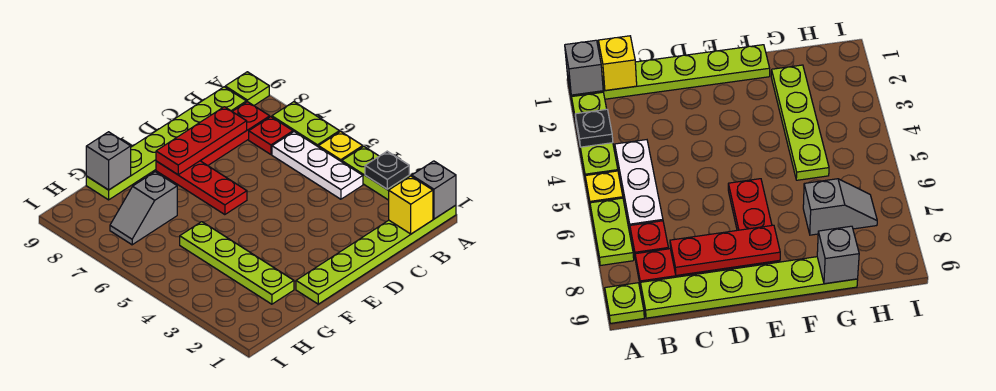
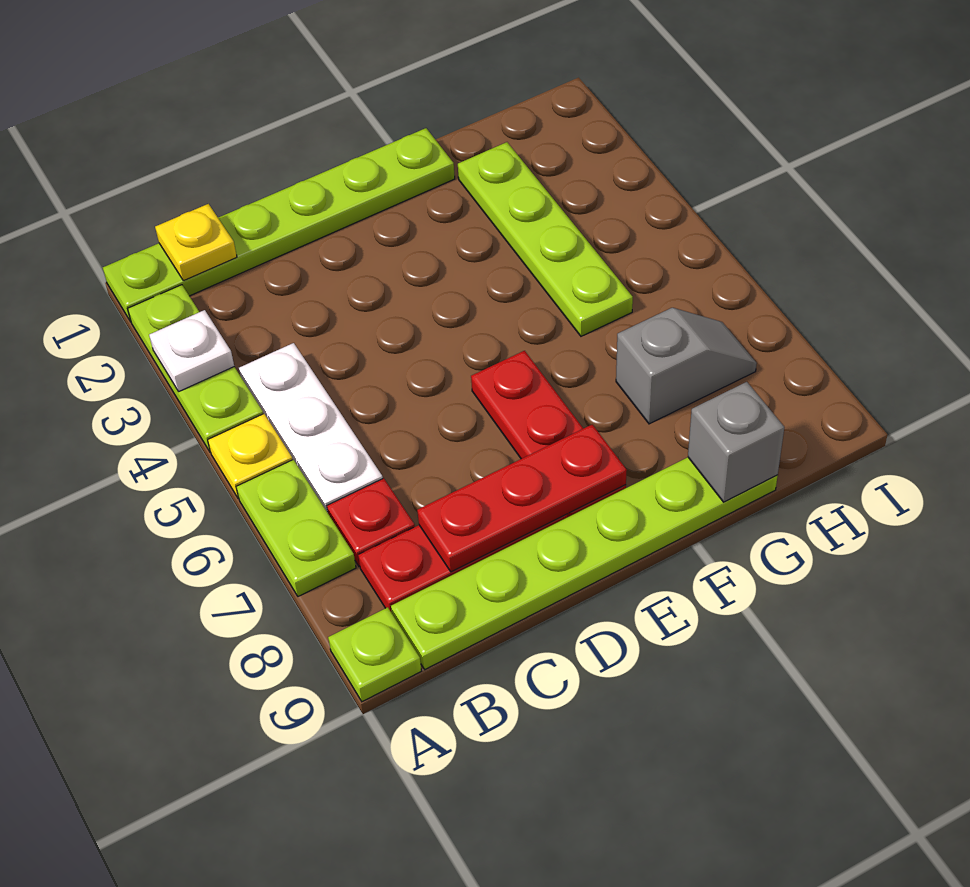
grey 1x1 brick [412,161,456,219] -> none
black 1x1 plate [365,151,409,189] -> white 1x1 plate [149,310,234,392]
yellow 1x1 brick [389,176,433,234] -> yellow 1x1 plate [155,204,237,281]

